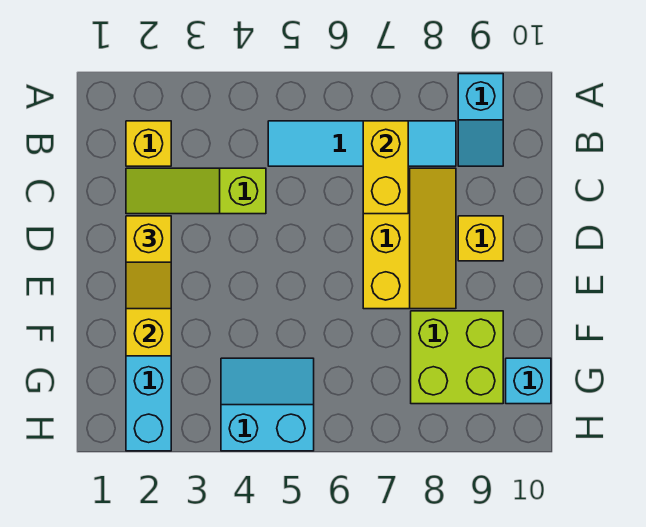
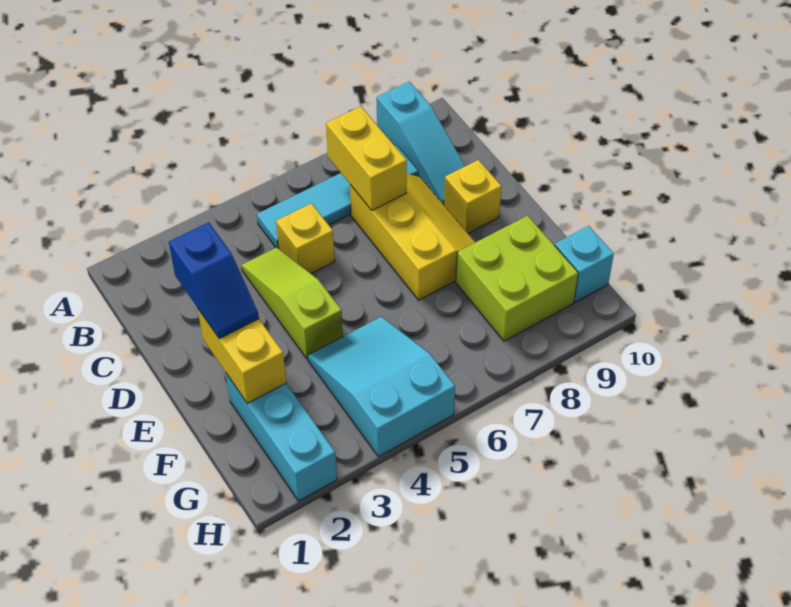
cyan 1x2 slope [458,74,503,166] -> cyan 1x3 slope [377,82,465,205]
yellow 1x1 brick [126,121,171,166] -> yellow 1x1 brick moved to [276,203,335,274]
lime 1x3 slope [126,168,266,214] -> lime 1x3 slope turned to [241,247,343,359]
yellow 1x2 slope [126,216,171,309] -> blue 1x2 slope [169,222,259,339]
cyan 2x2 slope [221,358,314,451] -> cyan 2x3 slope [308,317,455,457]

